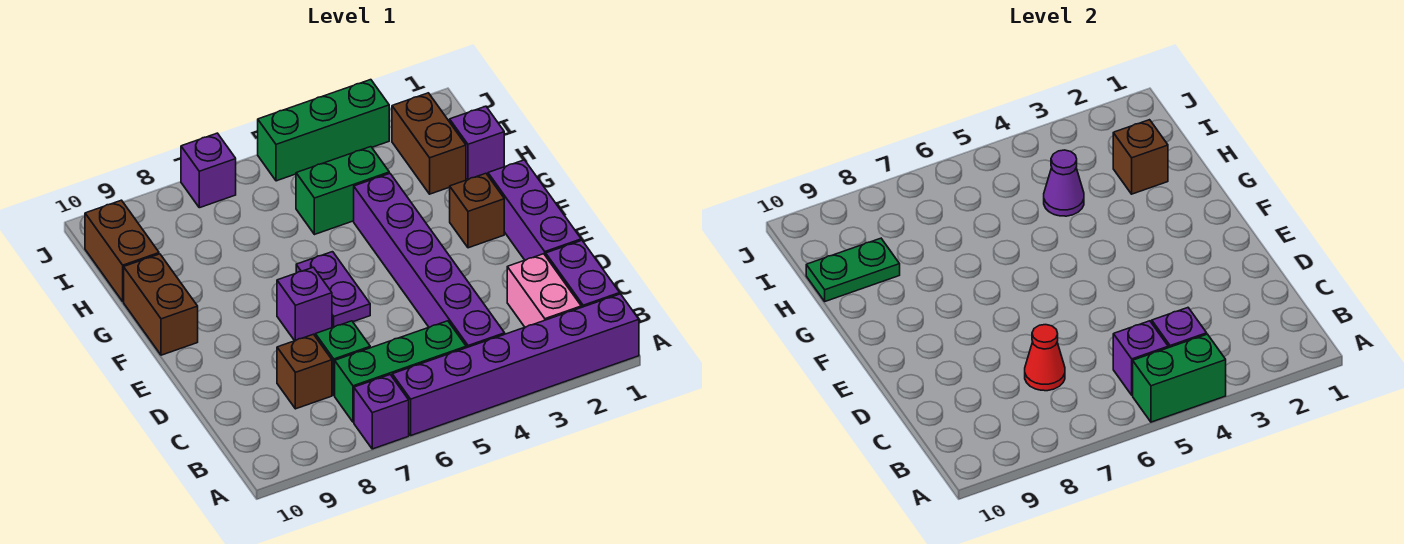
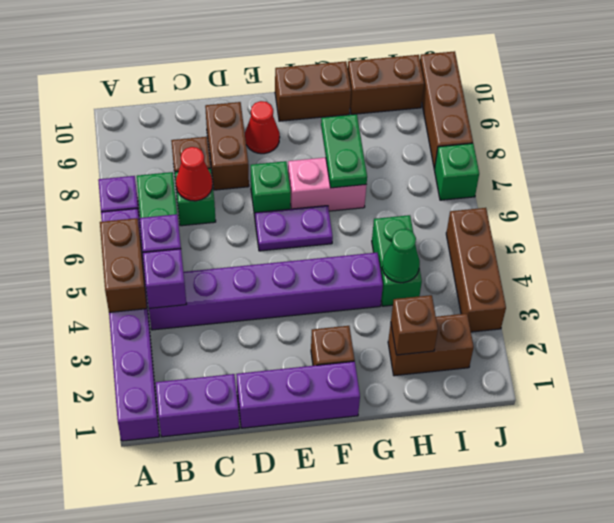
green 1x2 brick [1133,334,1226,422] -> brown 1x2 brick [100,218,147,312]
pink 1x2 brick [507,254,581,327] -> pink 1x2 brick moved to [288,157,366,211]
none -> brown 1x2 brick [205,102,249,190]
purple 1x1 brick [277,267,332,341] -> green 1x1 brick [251,161,291,216]
none -> red 1x1 cone [245,101,280,154]
purple 1x1 brick [450,106,504,180] -> none
purple 1x1 cone [1044,150,1084,216] -> green 1x1 cone [382,229,420,283]
green 1x2 plate [806,238,900,301] -> green 1x2 plate moved to [321,114,367,188]
green 1x3 brick [258,80,389,181] -> brown 1x3 brick [446,208,506,332]
purple 1x1 brick [181,133,236,208] -> green 1x1 brick [434,143,479,200]
none -> brown 1x3 brick [420,51,473,169]

